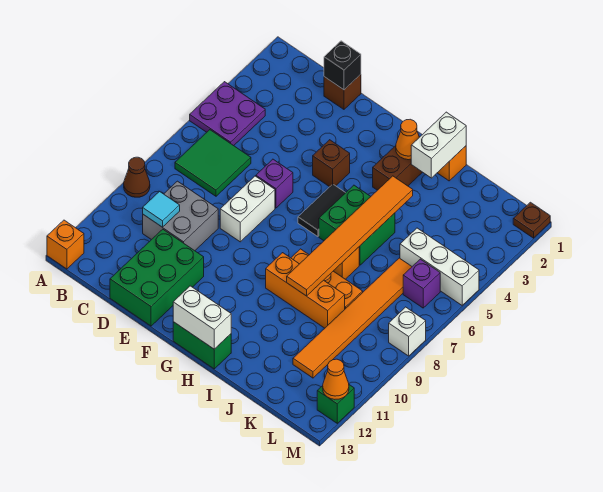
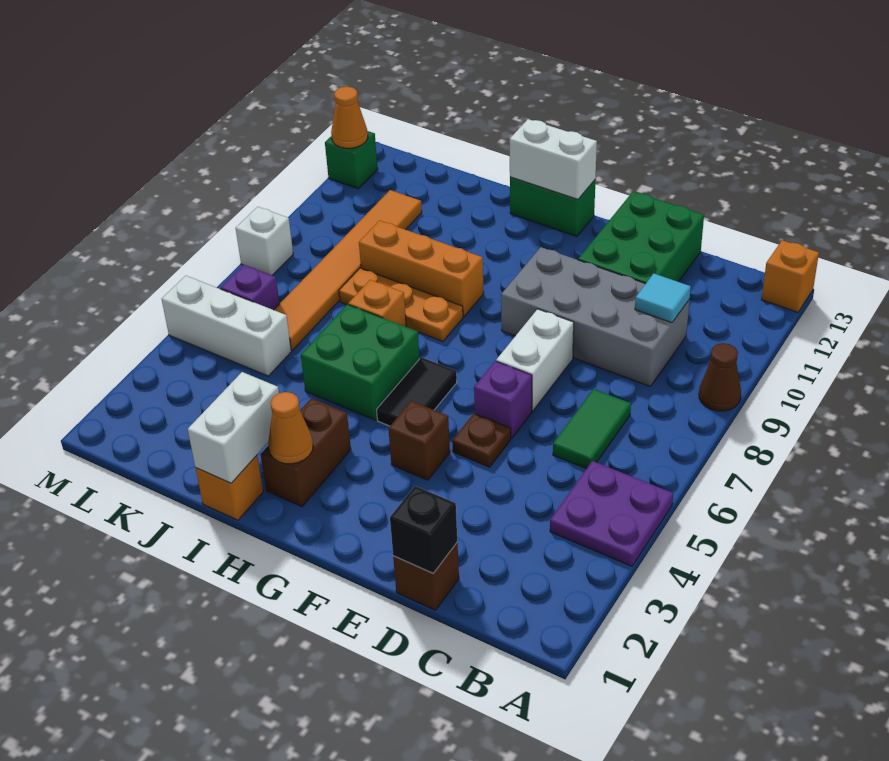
green 2x2 tile [175,130,251,196] -> green 1x2 tile [553,389,631,469]
grey 2x2 brick [143,181,218,251] -> grey 2x4 brick [501,247,690,386]
orange 1x6 tile [287,176,413,296] -> none
brown 1x1 plate [513,202,550,238] -> brown 1x1 plate moved to [452,414,511,467]

